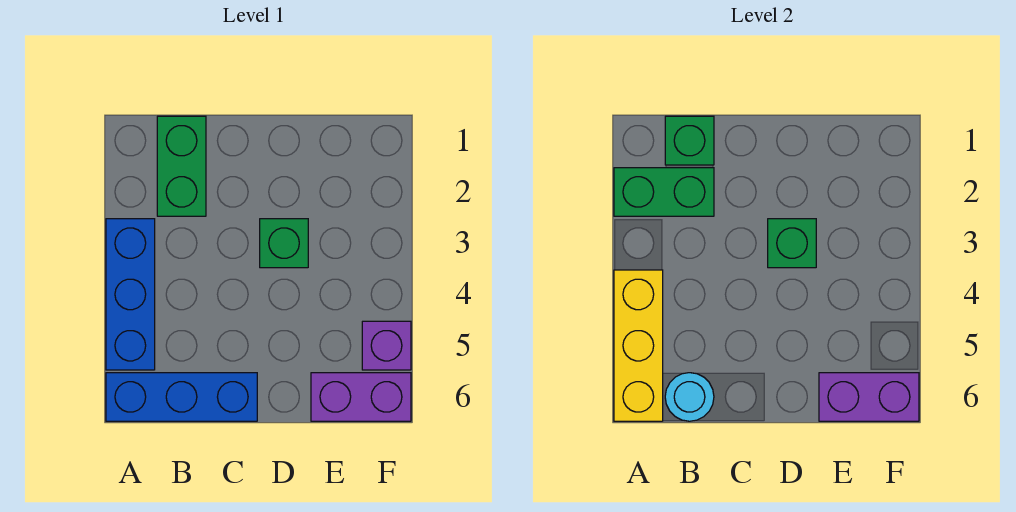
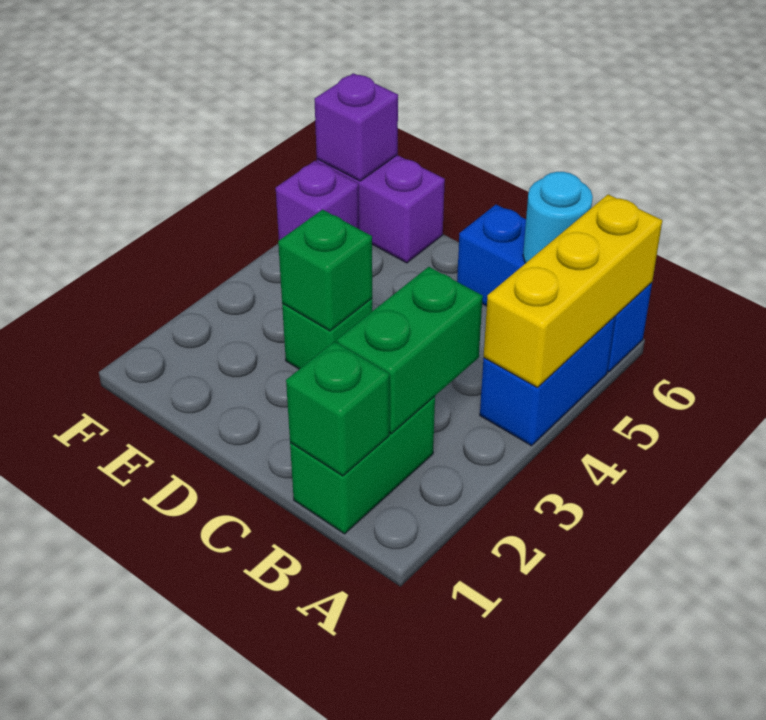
green 1x2 brick [614,168,714,216] -> green 1x2 brick turned to [337,267,483,434]
blue 1x3 brick [106,219,155,370] -> blue 1x2 brick [480,317,615,446]
purple 1x2 brick [819,373,919,421] -> purple 1x1 brick [314,73,398,181]

